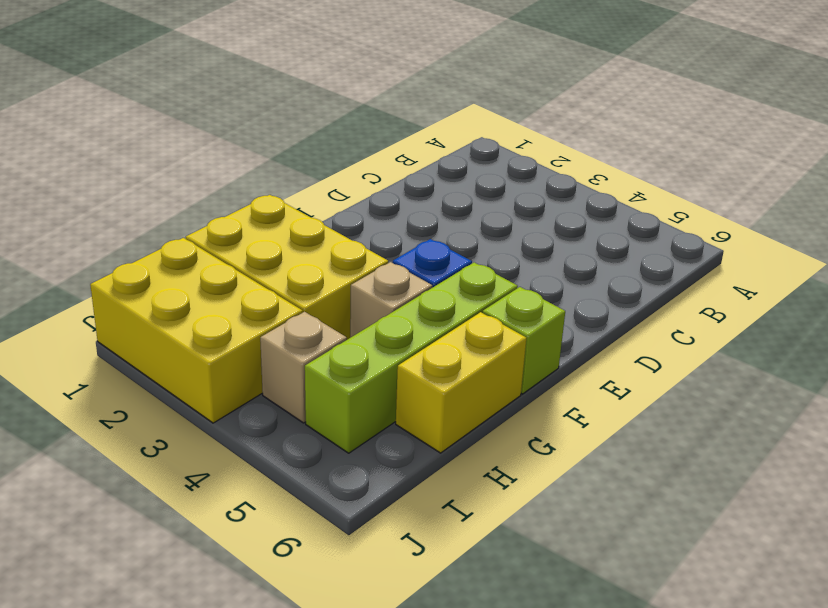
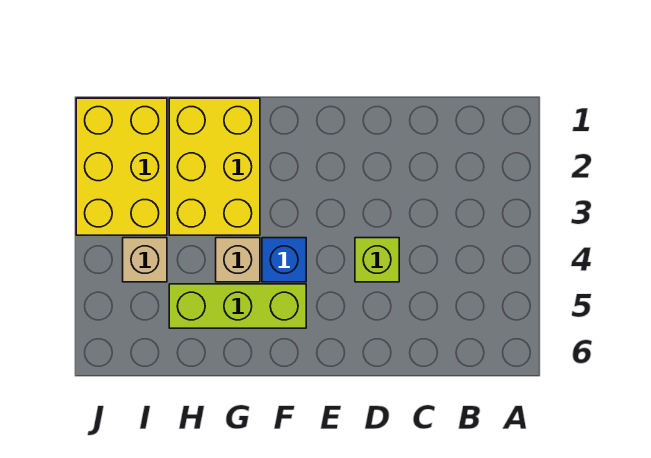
lime 1x4 brick [305,262,518,453] -> lime 1x3 brick [169,284,306,328]
lime 1x1 brick [482,287,565,394] -> lime 1x1 brick moved to [355,238,399,282]
yellow 1x2 brick [396,312,526,453] -> none

